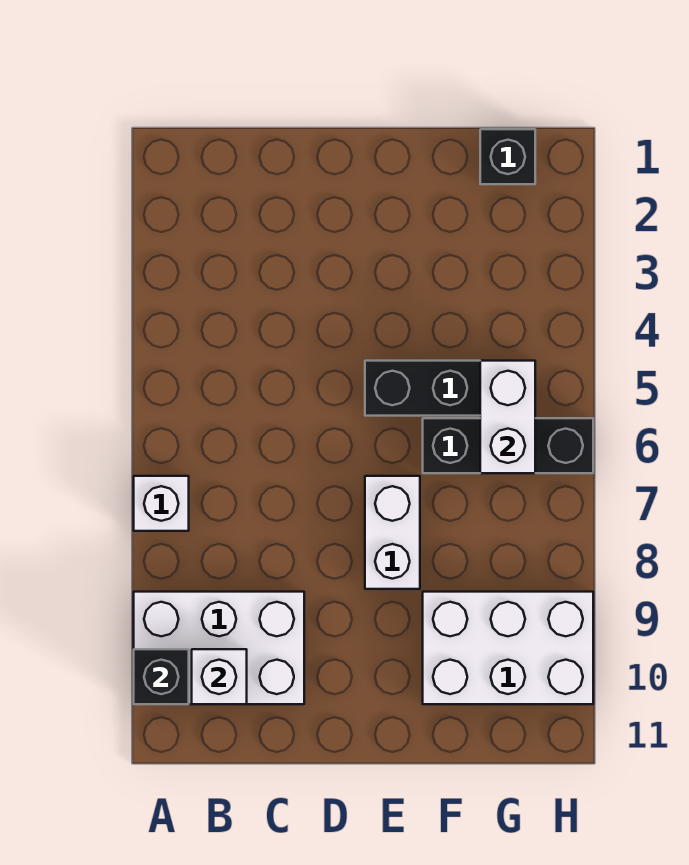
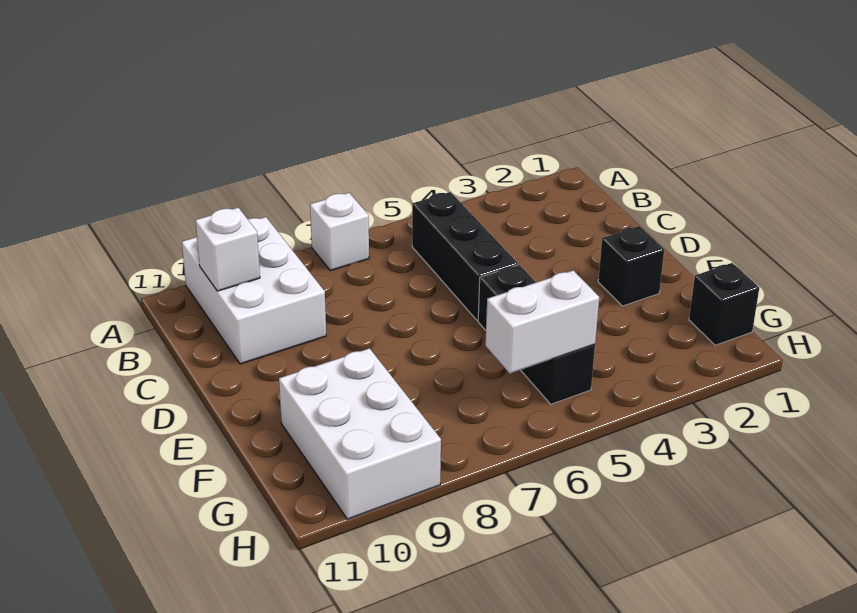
black 1x1 brick [134,649,189,704] -> black 1x1 brick moved to [598,226,664,306]
white 1x2 brick [365,476,420,589] -> none
black 1x3 brick [423,418,593,473] -> black 1x3 brick moved to [412,192,518,321]

